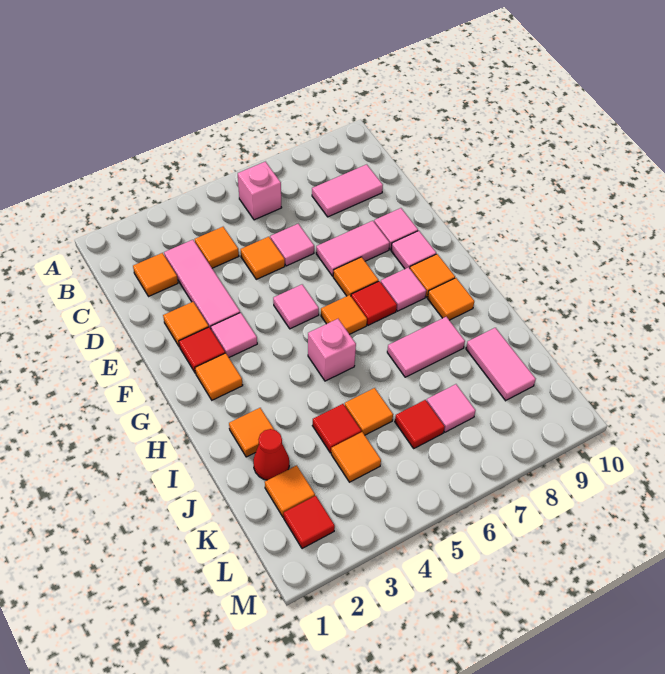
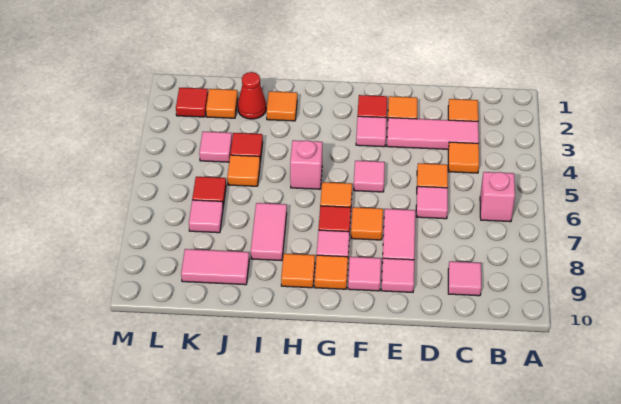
pink 1x2 tile [312,164,383,217] -> pink 1x1 tile [448,261,481,296]
orange 1x1 tile [195,353,243,400] -> none
orange 1x1 tile [331,432,381,482] -> pink 1x1 tile [199,132,232,162]

